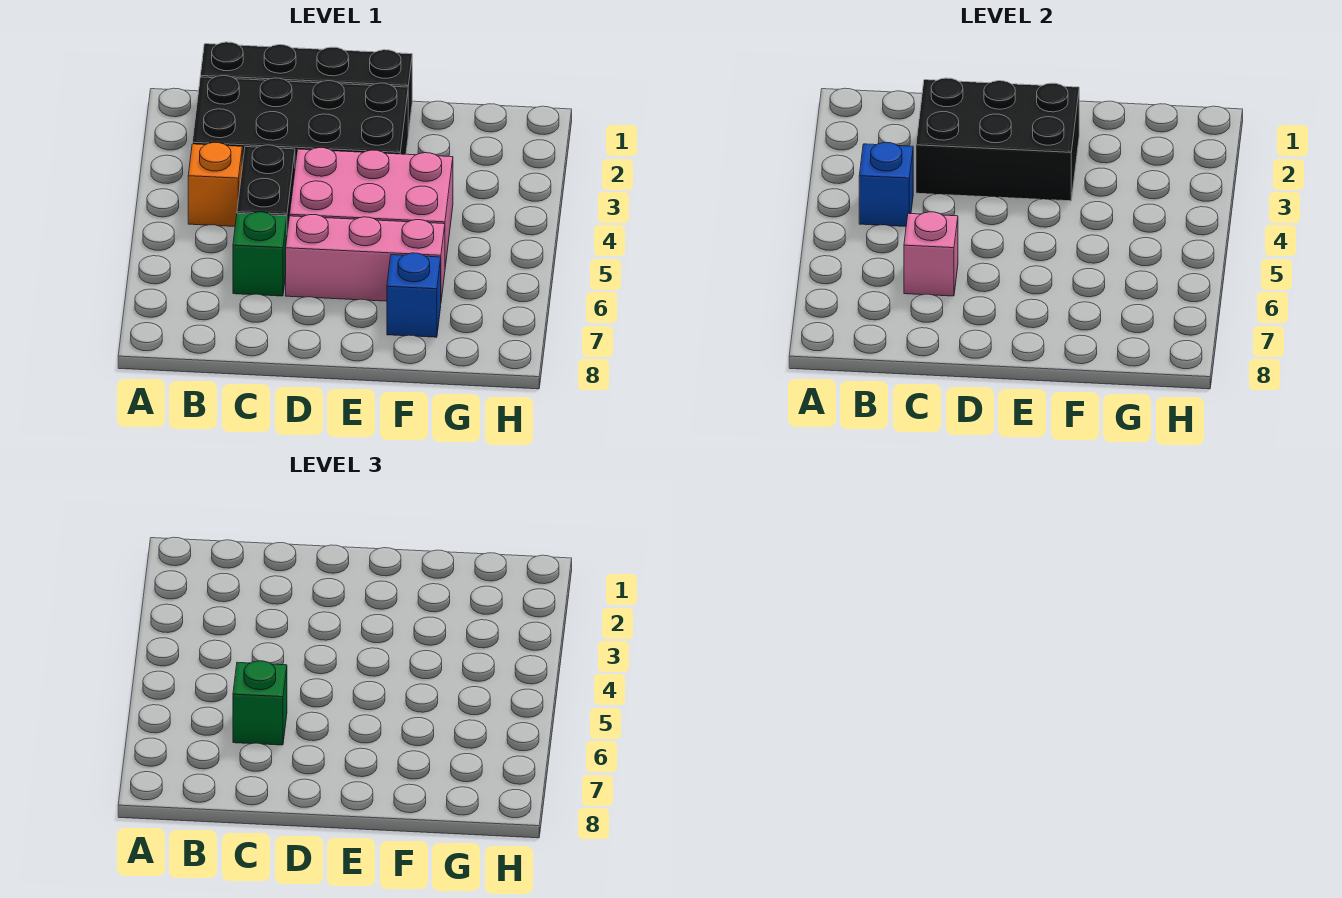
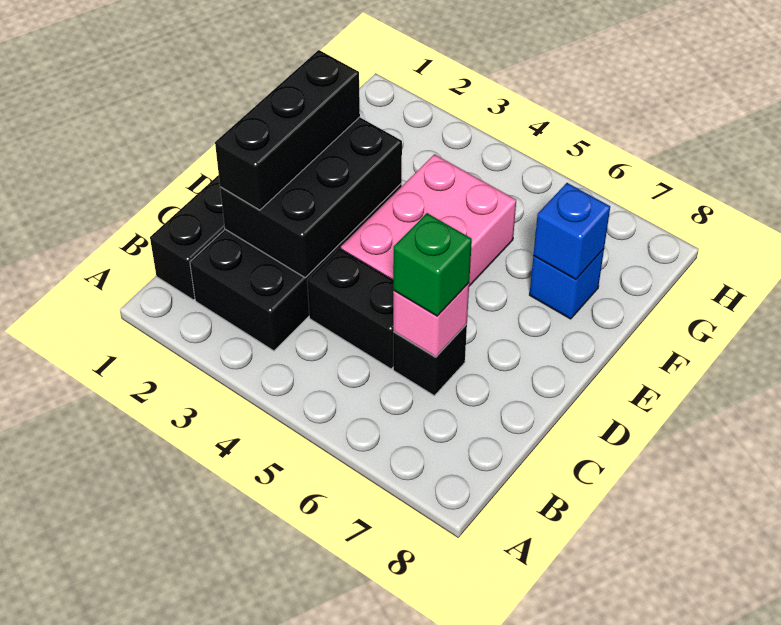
orange 1x1 brick [188,142,242,226] -> none
blue 1x1 brick [859,142,913,226] -> blue 1x1 brick moved to [533,183,610,280]
none -> black 1x3 brick [215,50,360,210]
green 1x1 brick [233,212,287,296] -> black 1x1 brick [393,324,467,396]
pink 1x3 brick [286,215,445,301] -> none

